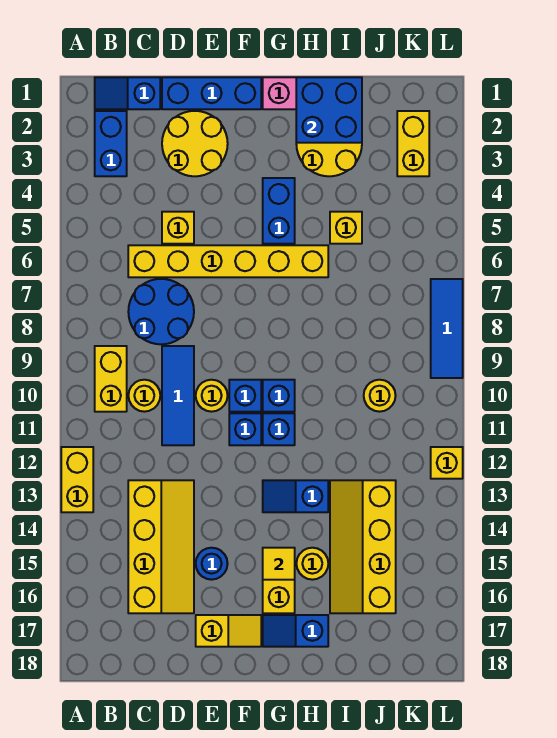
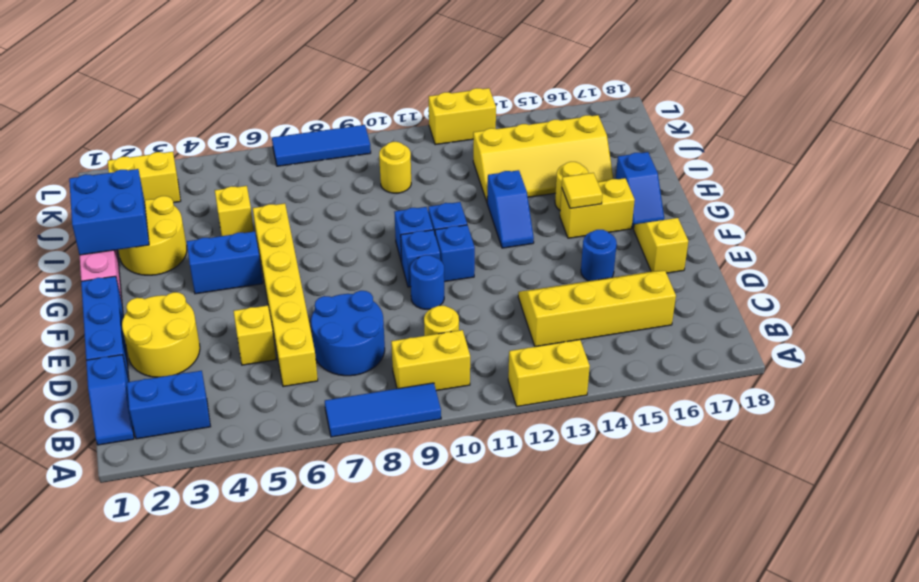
blue 1x3 tile [162,346,194,445] -> blue 1x3 tile moved to [325,383,441,437]
yellow 1x1 round brick [196,380,228,412] -> blue 1x1 round brick [410,255,444,309]
yellow 1x1 brick [431,447,463,479] -> yellow 1x2 brick [429,88,496,145]

